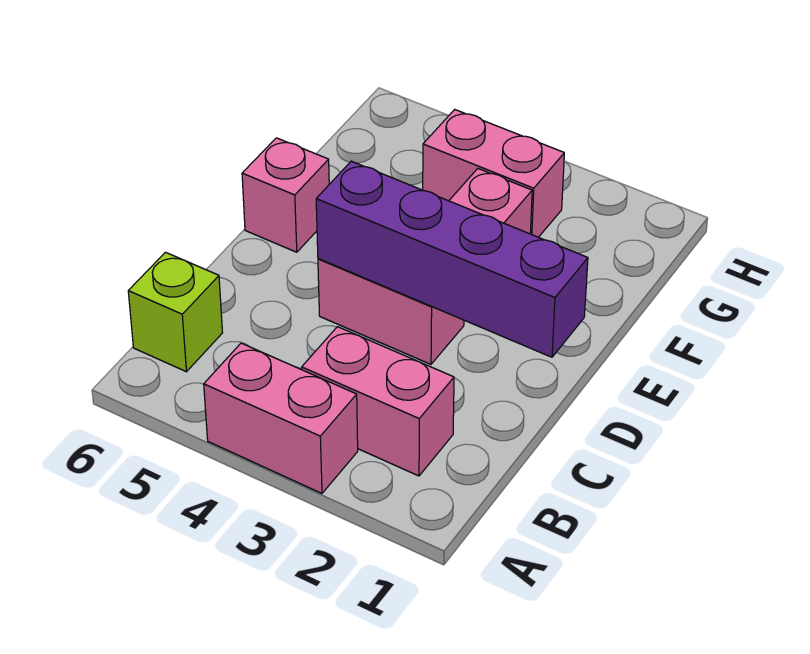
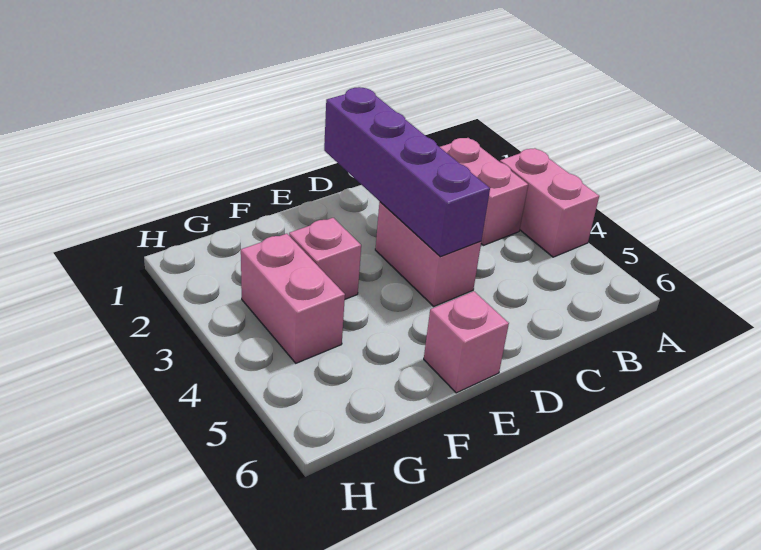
lime 1x1 brick [128,252,223,372] -> none

